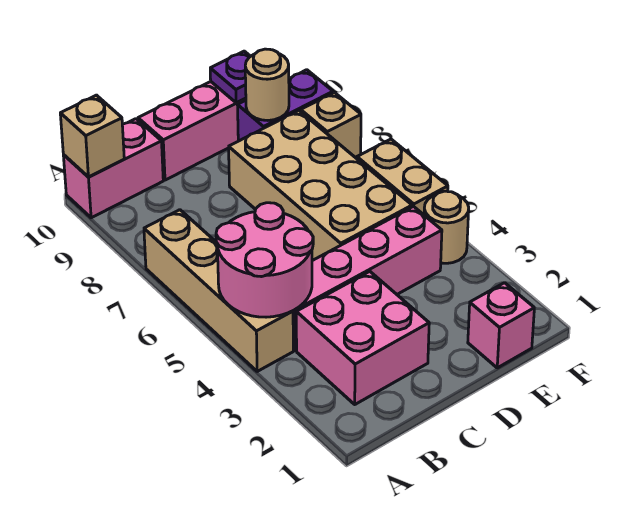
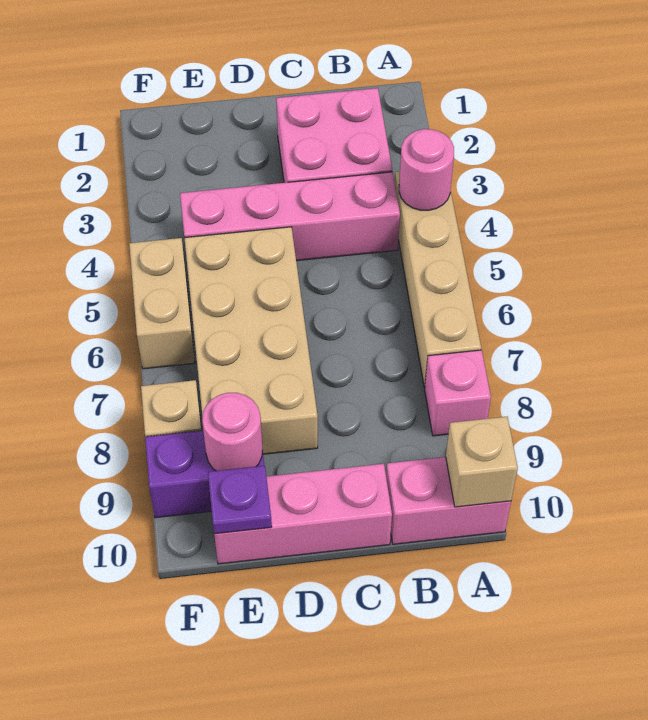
pink 2x2 round brick [216,203,313,317] -> pink 1x1 round brick [399,129,454,210]
pink 1x1 brick [468,283,534,368] -> pink 1x1 brick moved to [425,350,491,436]
tan 1x1 round brick [245,49,289,120] -> pink 1x1 round brick [202,393,262,471]
tan 1x1 round brick [424,191,469,263] -> none

